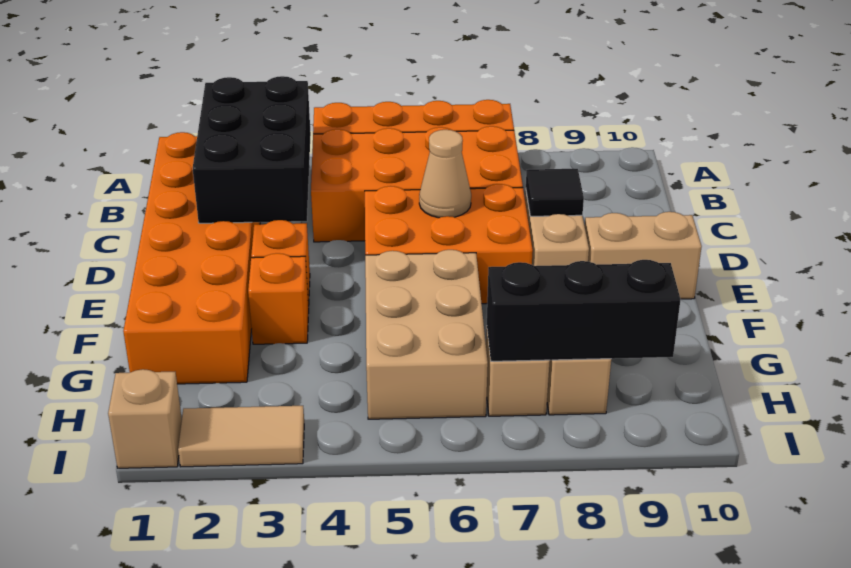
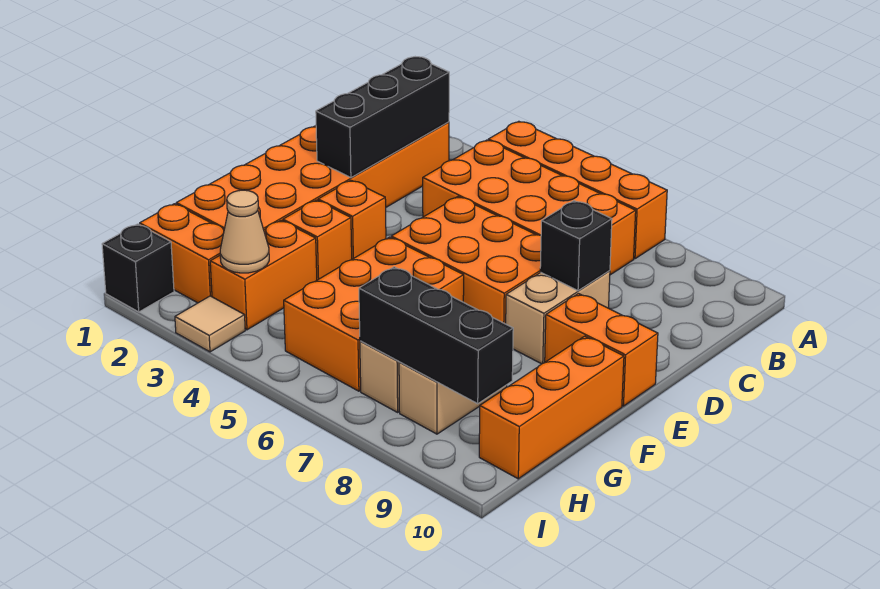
black 2x3 brick [193,76,311,223] -> black 1x3 brick [316,57,449,178]
tan 1x1 cone [419,130,471,218] -> tan 1x1 cone moved to [220,190,269,273]
black 1x1 tile [526,169,584,216] -> black 1x1 brick [540,201,612,291]
tan 1x2 brick [585,212,702,299] -> orange 1x2 brick [545,294,658,406]
tan 2x3 brick [365,250,488,419] -> orange 2x3 brick [284,237,464,391]
none -> orange 1x3 brick [479,336,624,479]
none -> orange 1x2 brick [210,220,317,330]
none -> orange 1x2 brick [140,204,224,303]
tan 1x1 brick [108,369,182,468] -> black 1x1 brick [102,224,174,312]
tan 1x2 tile [178,406,304,467] -> tan 1x1 tile [175,296,245,352]

